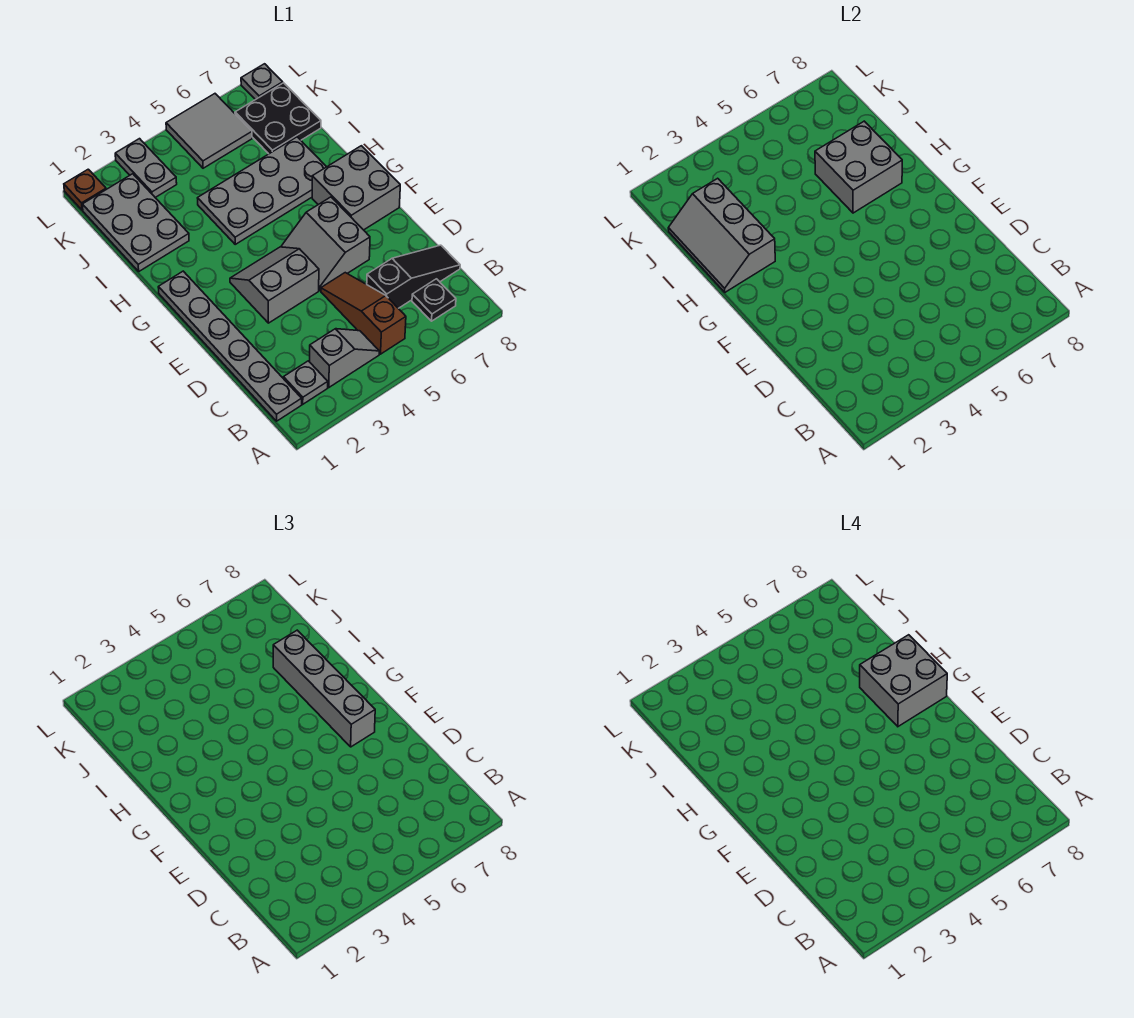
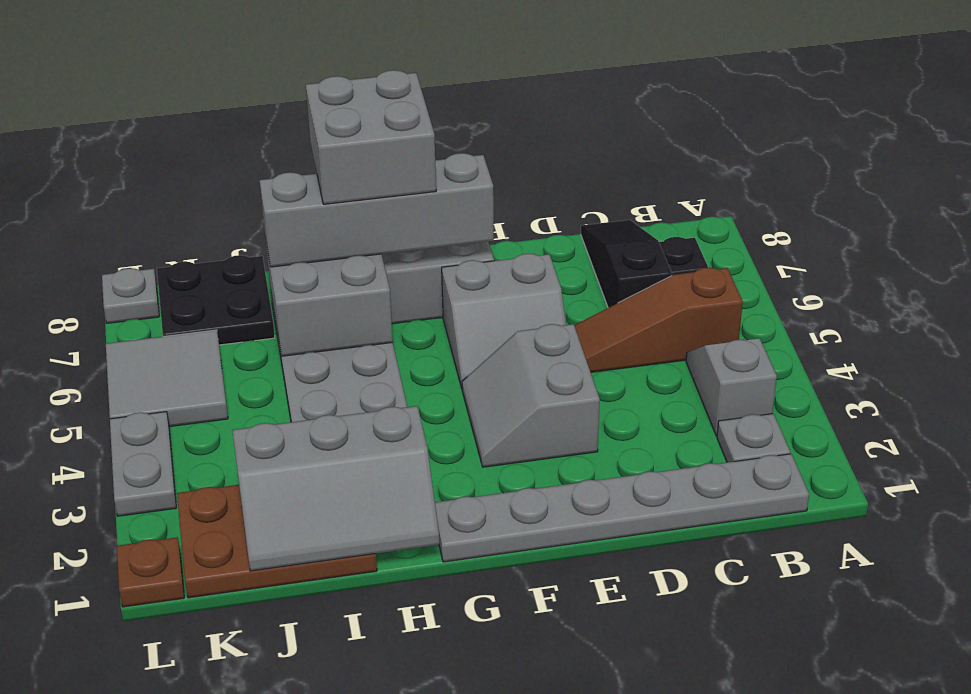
grey 2x3 plate [82,174,189,271] -> brown 2x3 plate [177,485,377,598]
grey 1x2 plate [115,139,177,197] -> grey 1x2 plate turned to [110,412,176,516]

